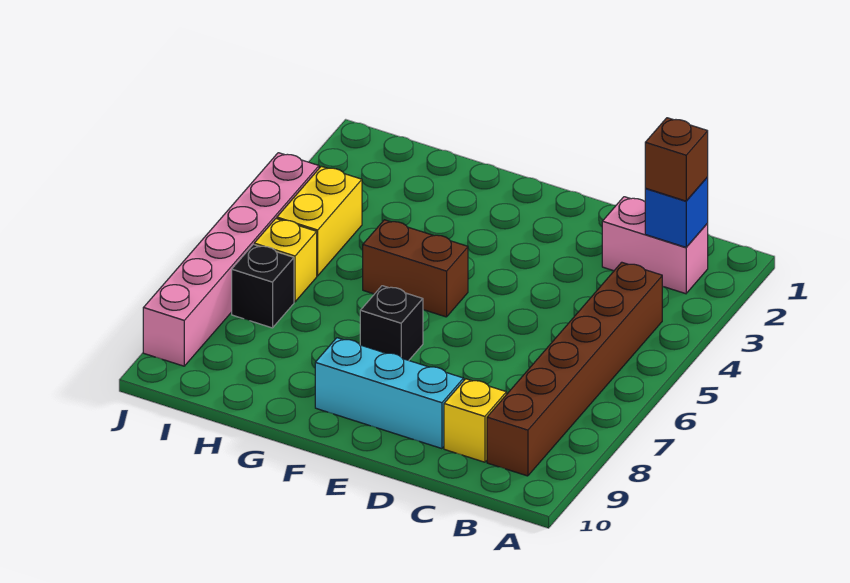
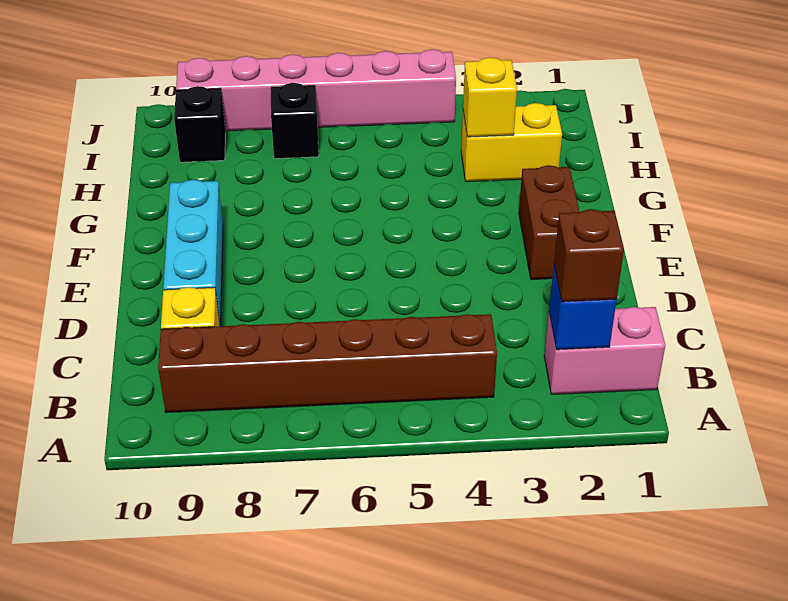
pink 1x2 brick [602,197,708,294] -> pink 1x2 brick turned to [544,307,665,395]
brown 1x2 brick [363,220,468,317] -> brown 1x2 brick moved to [519,165,579,280]
black 1x1 brick [360,286,423,360] -> black 1x1 brick moved to [174,86,225,162]
yellow 1x2 brick [277,166,362,276] -> yellow 1x2 brick moved to [461,103,562,182]
yellow 1x1 brick [254,219,317,302] -> yellow 1x1 brick moved to [463,57,517,137]

